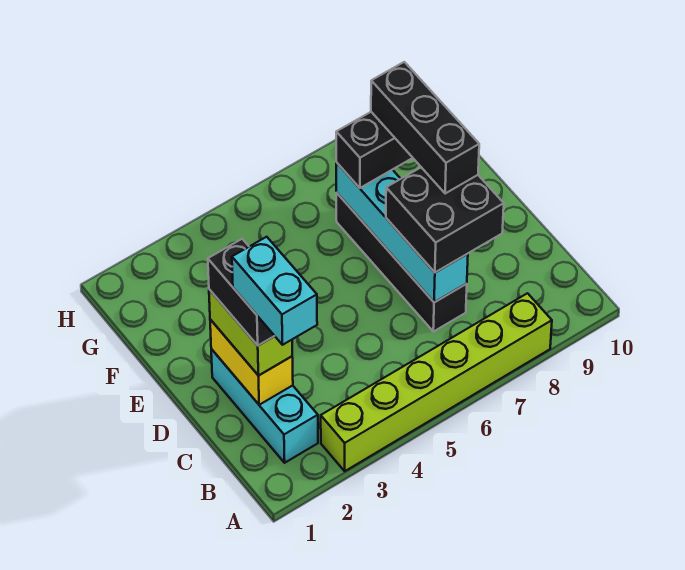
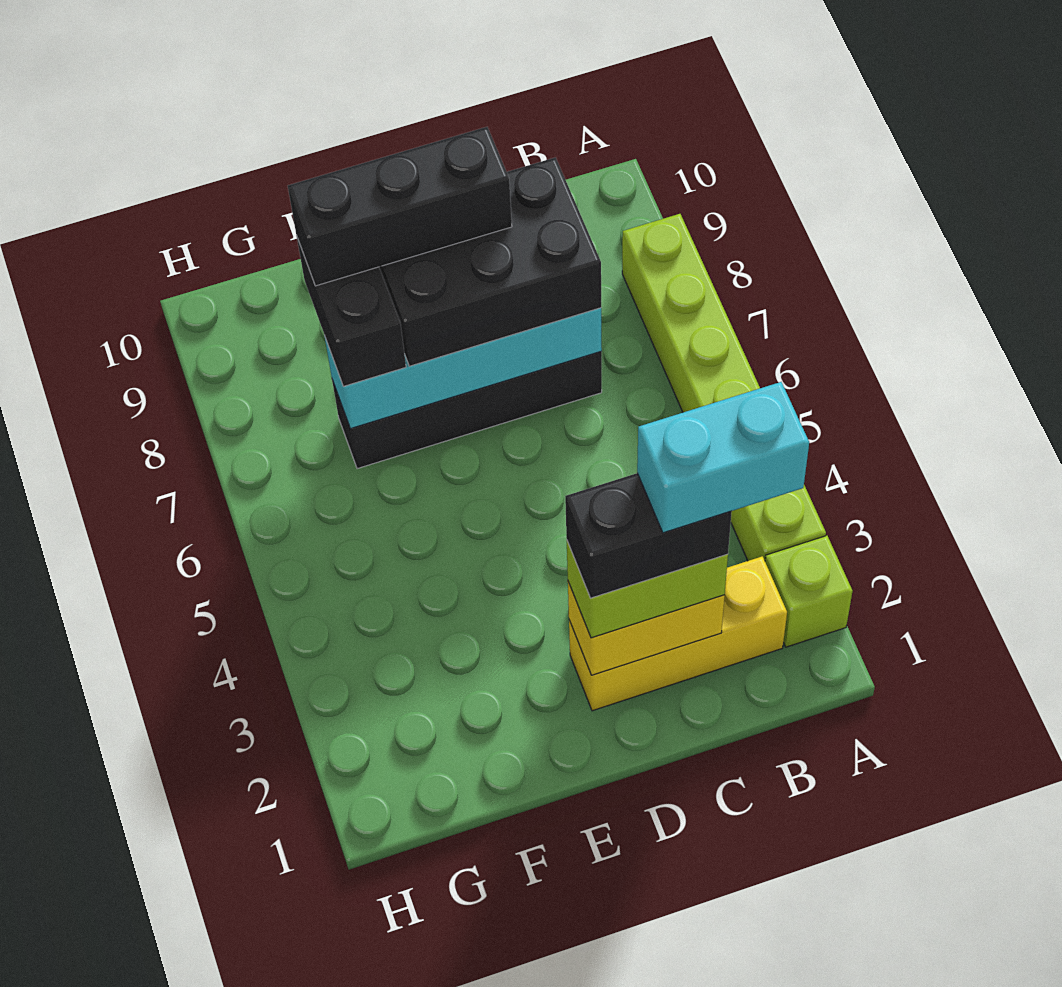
none -> lime 1x1 brick [765,536,853,647]
cyan 1x3 brick [211,349,318,463] -> yellow 1x3 brick [569,556,787,711]
black 2x2 brick [386,167,504,272] -> black 2x3 brick [379,157,601,366]

